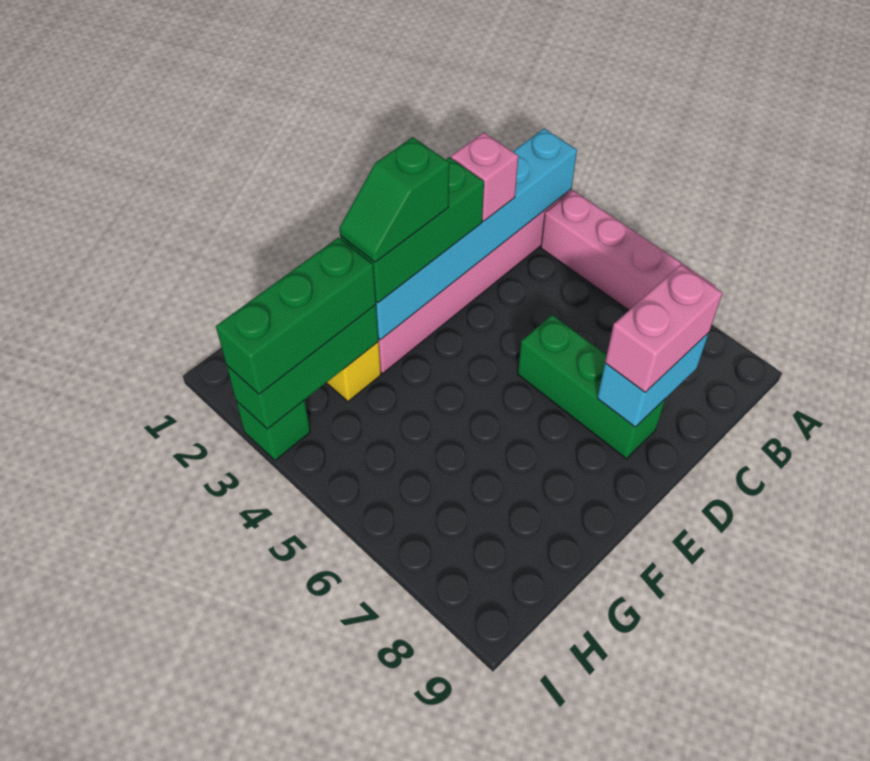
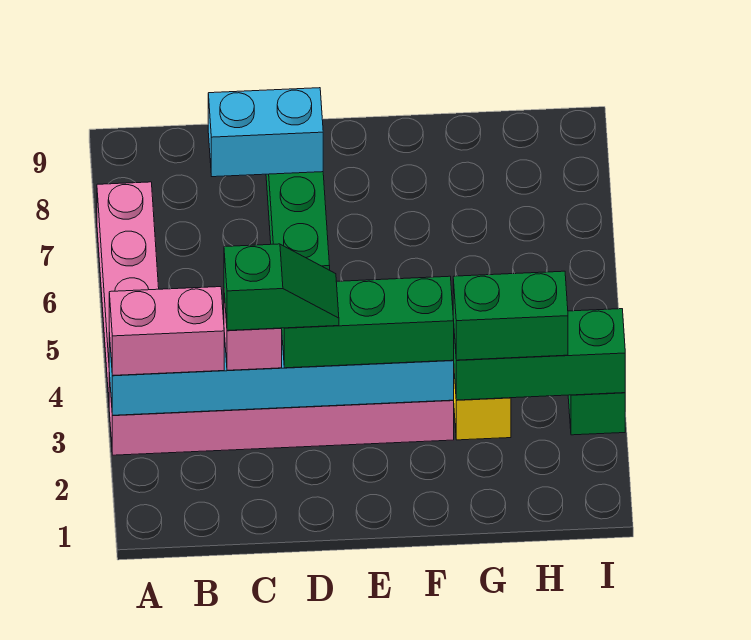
pink 1x2 brick [605,265,722,392] -> pink 1x2 brick moved to [109,287,224,376]
green 1x2 slope [339,137,449,262] -> green 1x2 slope moved to [224,244,339,331]
green 1x3 brick [216,237,376,394] -> green 1x2 brick [453,271,568,360]

